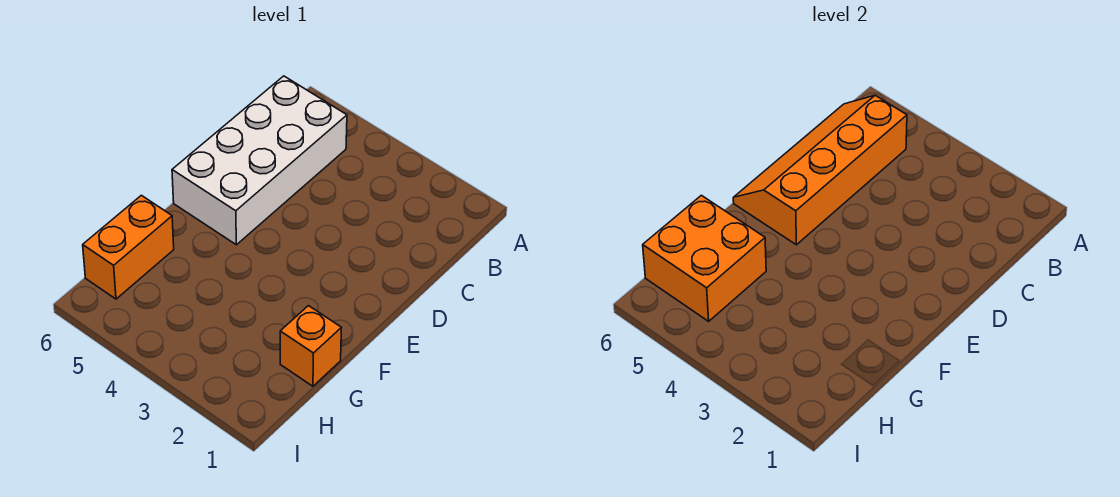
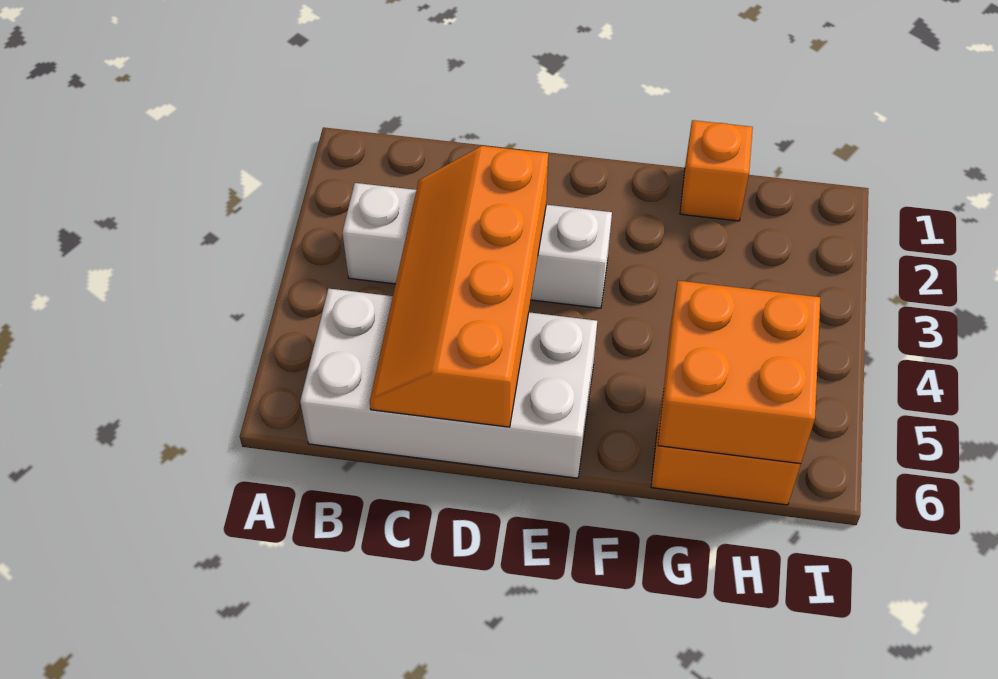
none -> white 1x4 brick [342,183,612,308]
orange 2x4 slope [733,95,907,245] -> orange 2x4 slope turned to [370,146,548,427]

